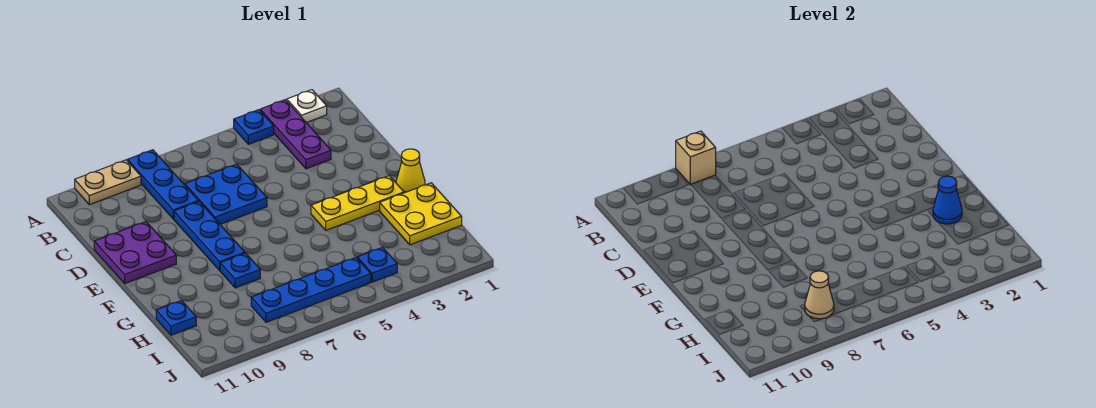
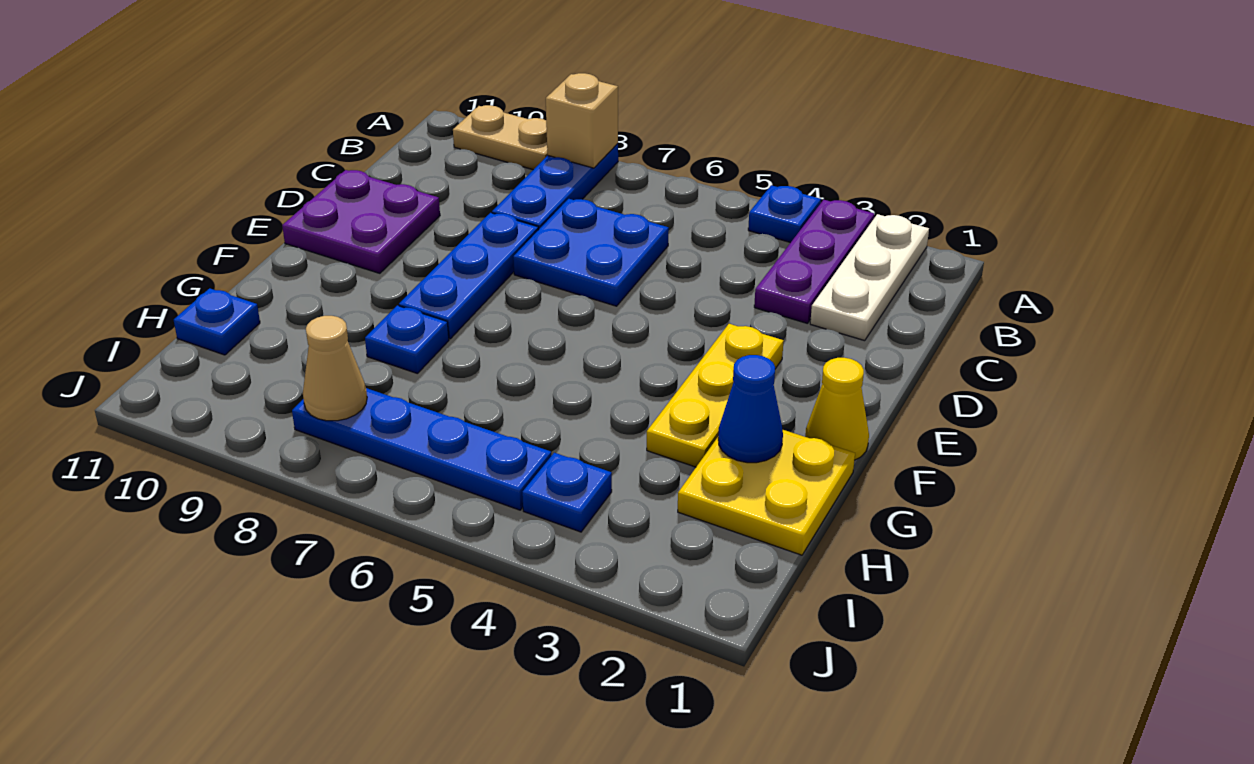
white 1x1 plate [287,90,327,123] -> white 1x3 plate [810,214,929,341]
yellow 1x3 plate [311,176,404,230] -> yellow 1x3 plate turned to [647,324,784,467]

